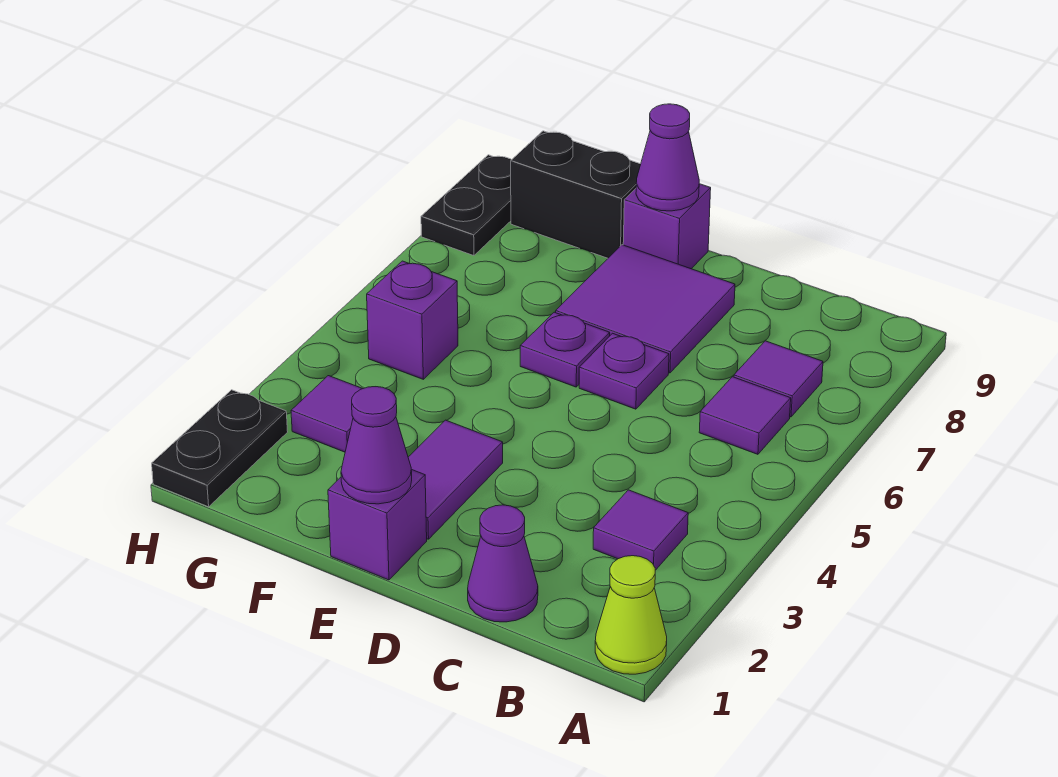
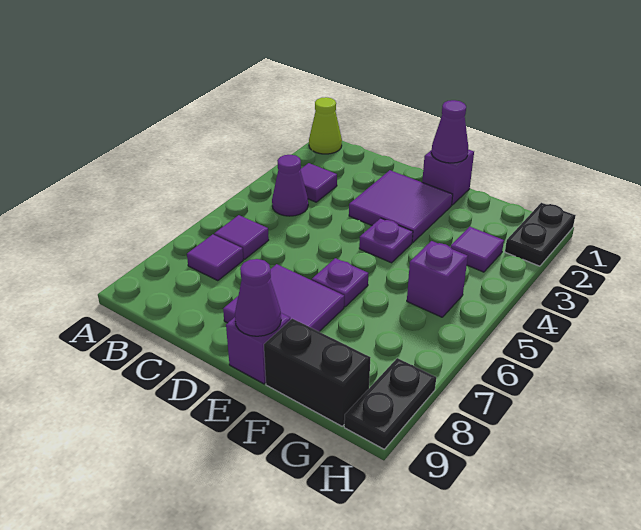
purple 1x1 cone [468,505,538,622] -> purple 1x1 cone moved to [272,155,308,216]
purple 1x1 plate [579,333,669,409] -> purple 1x1 plate moved to [359,218,413,263]
purple 1x2 tile [408,420,503,539] -> purple 2x2 tile [349,170,453,243]

